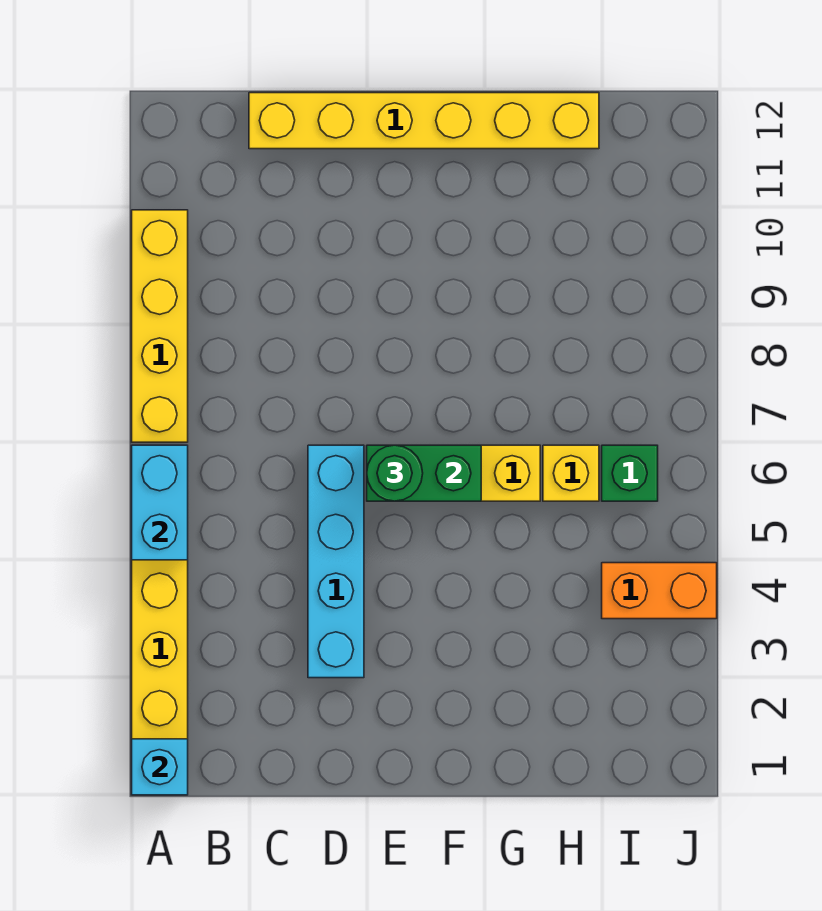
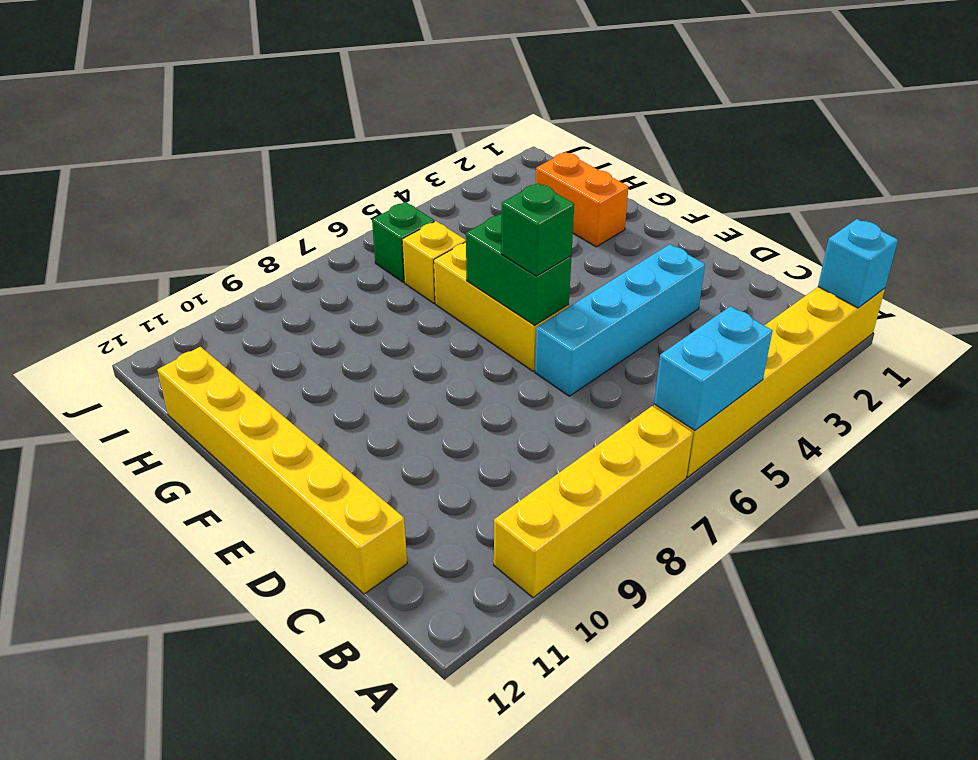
green 1x1 round brick [367,445,423,501] -> green 1x1 brick [501,183,574,276]
orange 1x2 brick [602,563,717,619] -> orange 1x2 brick moved to [536,152,629,247]

